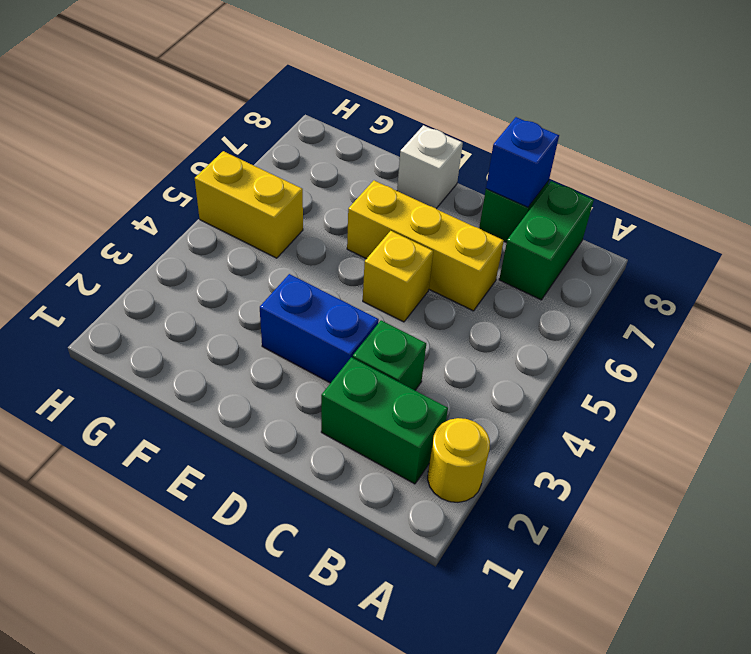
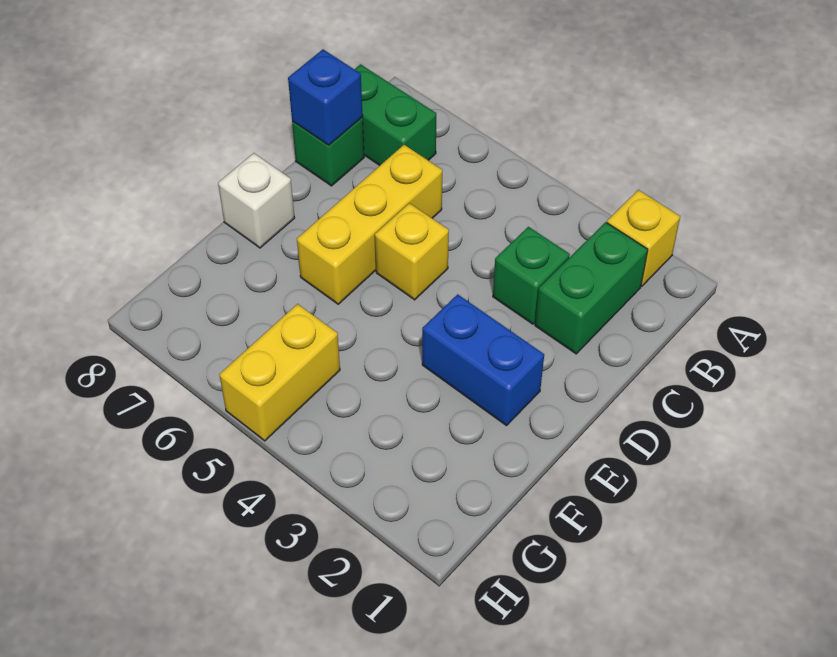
yellow 1x1 round brick [428,418,490,502] -> yellow 1x1 brick [607,190,680,286]
blue 1x2 brick [260,274,379,383] -> blue 1x2 brick turned to [422,294,544,426]

